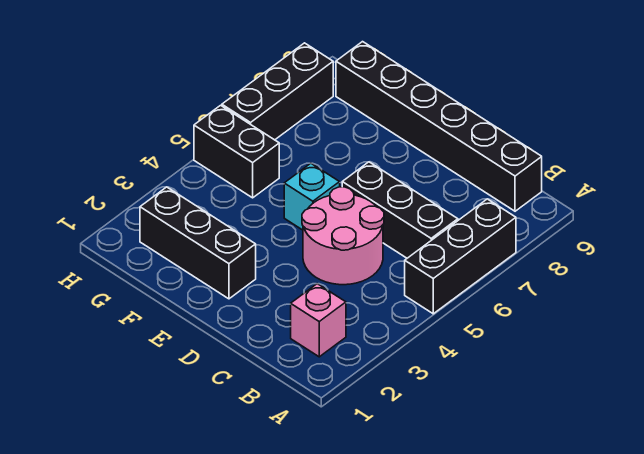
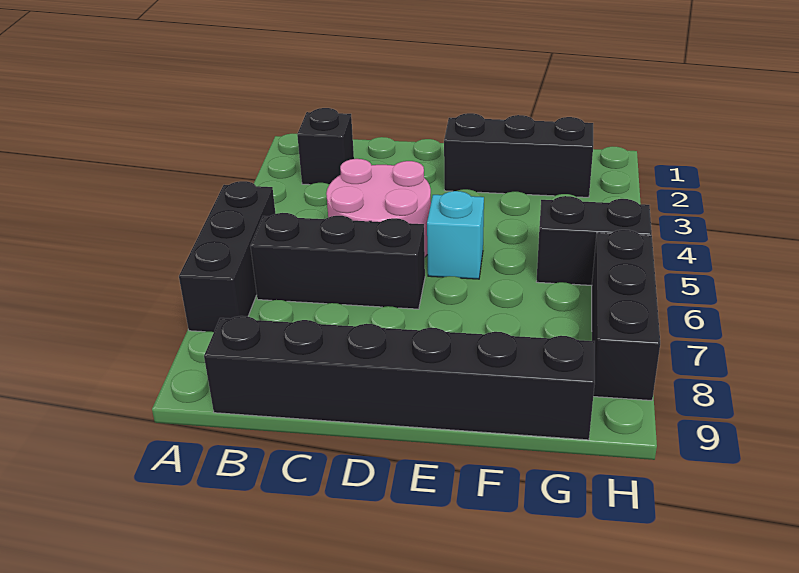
pink 1x1 brick [291,284,346,357] -> black 1x1 brick [297,108,354,185]

